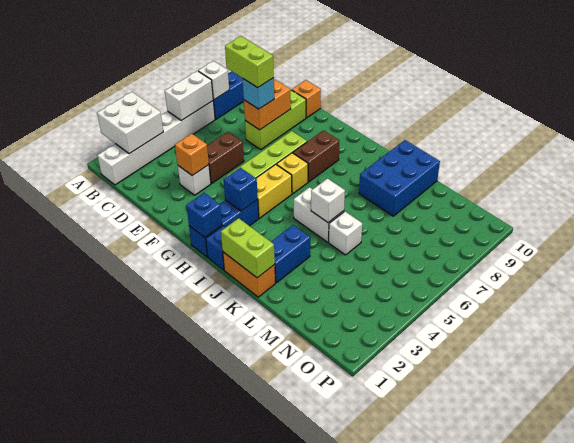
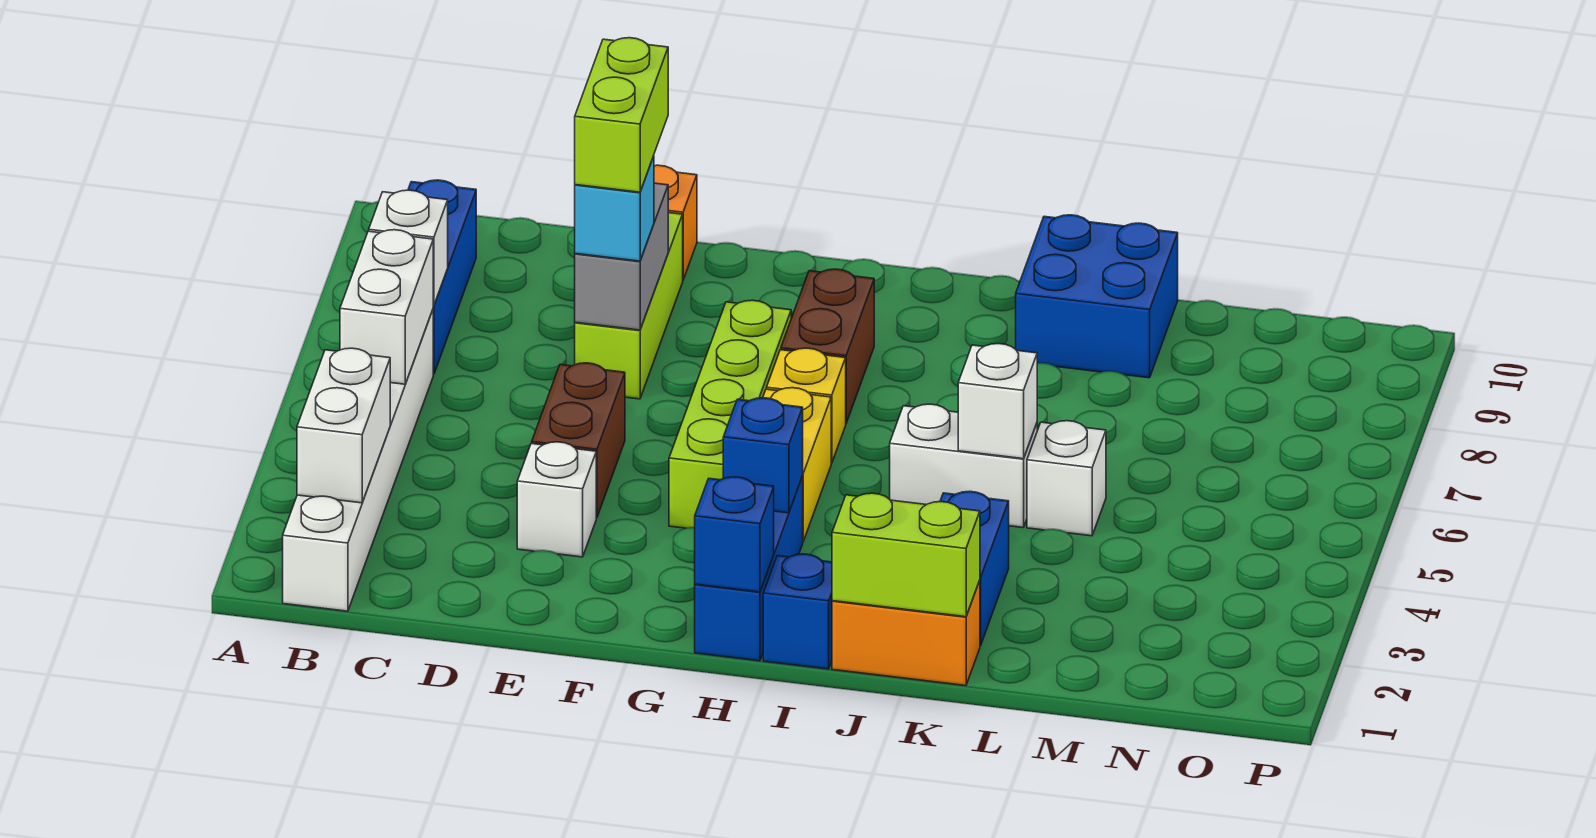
white 2x2 brick [97,92,163,154] -> white 1x2 brick [297,348,390,503]
lime 1x2 brick [225,36,274,88] -> lime 1x2 brick turned to [575,38,668,192]
orange 1x1 brick [175,134,209,176] -> none
orange 1x2 brick [244,80,291,130] -> grey 1x2 brick [575,183,668,330]
blue 2x3 brick [359,140,440,216] -> blue 2x2 brick [1016,215,1178,378]

